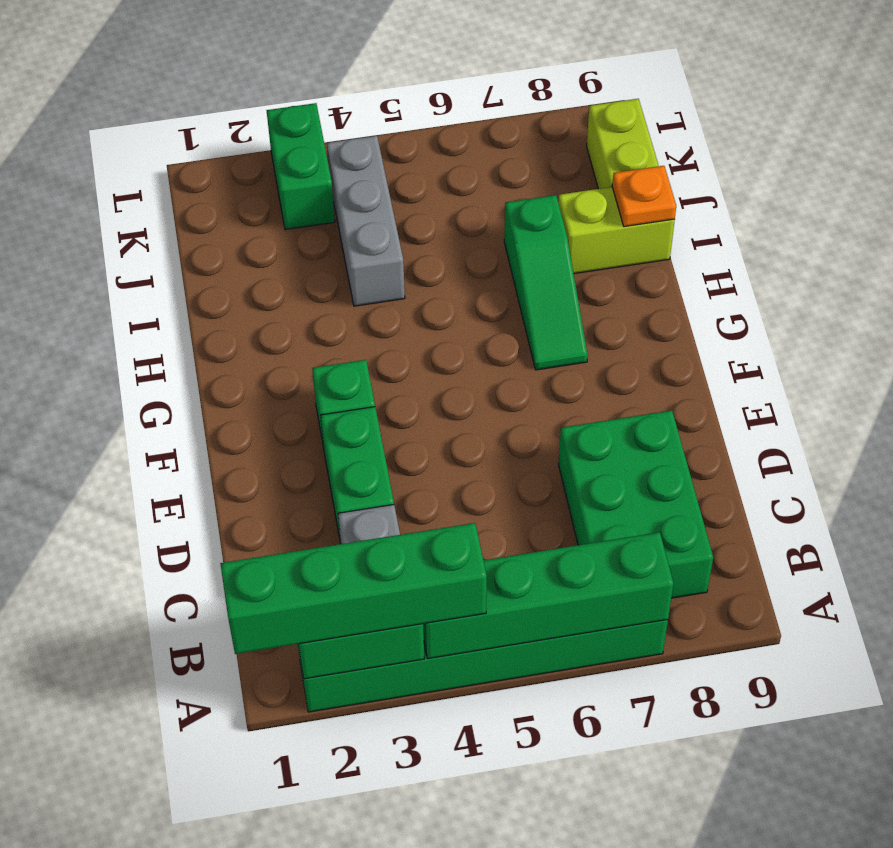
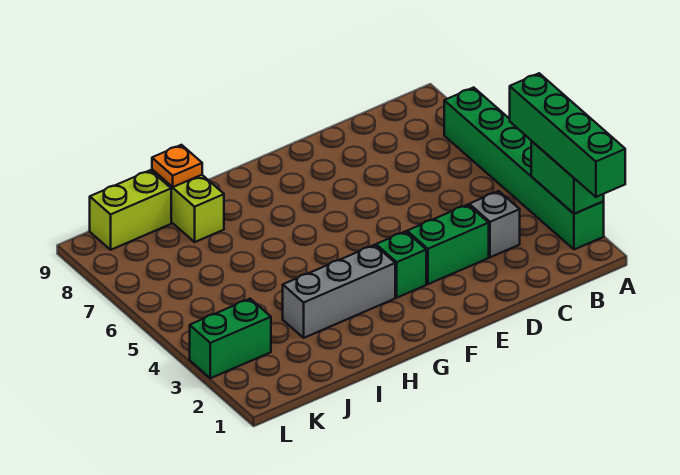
green 1x4 brick [423,532,674,659] -> none
green 2x3 brick [558,410,713,598] -> none
green 1x3 slope [504,195,588,370] -> none
grey 1x3 brick [327,136,405,306] -> grey 1x3 brick moved to [283,245,395,338]

